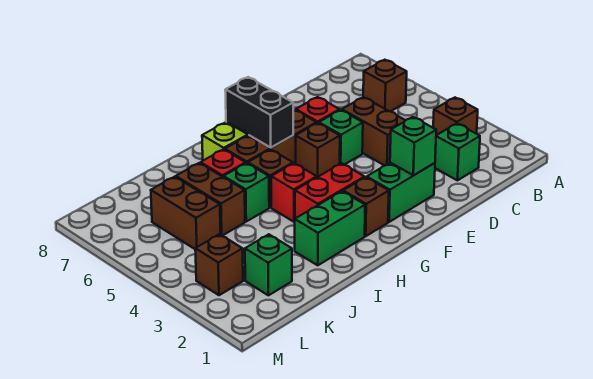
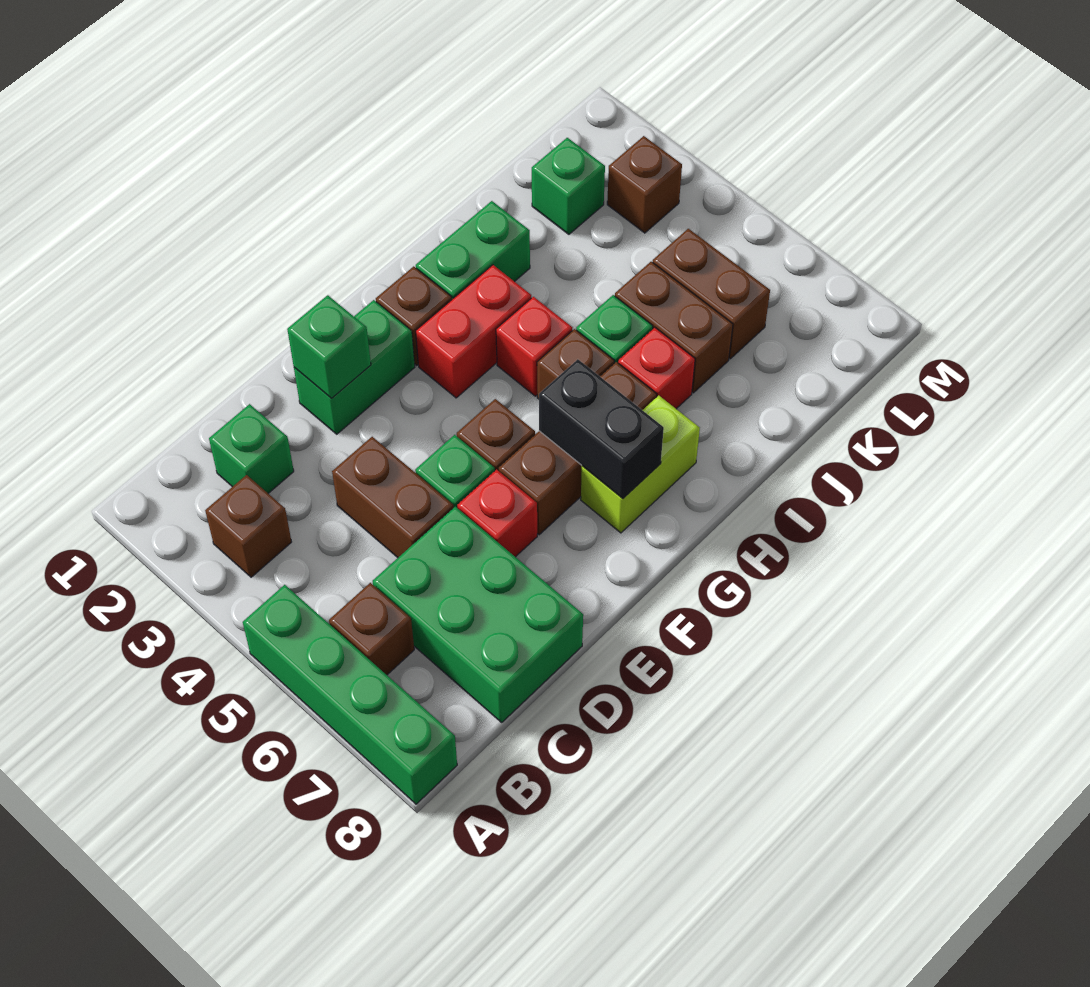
none -> green 1x4 brick [243,585,457,804]
none -> green 2x3 brick [373,507,583,722]

